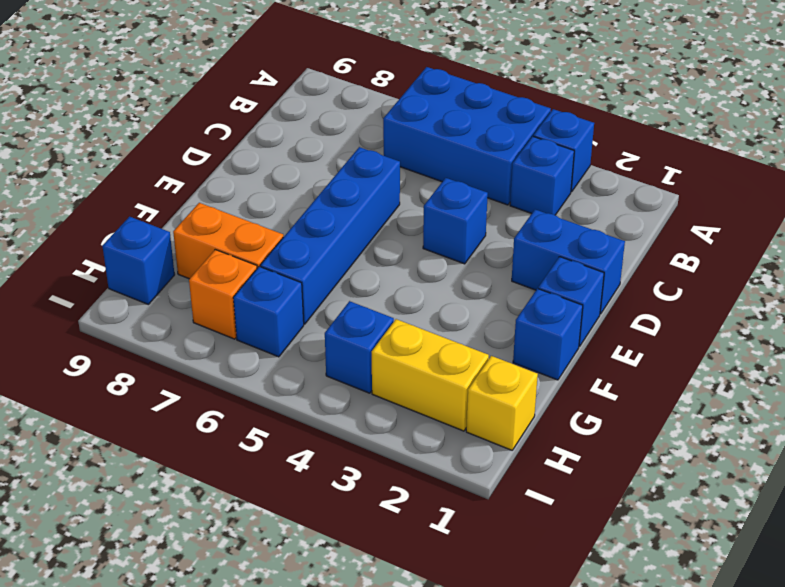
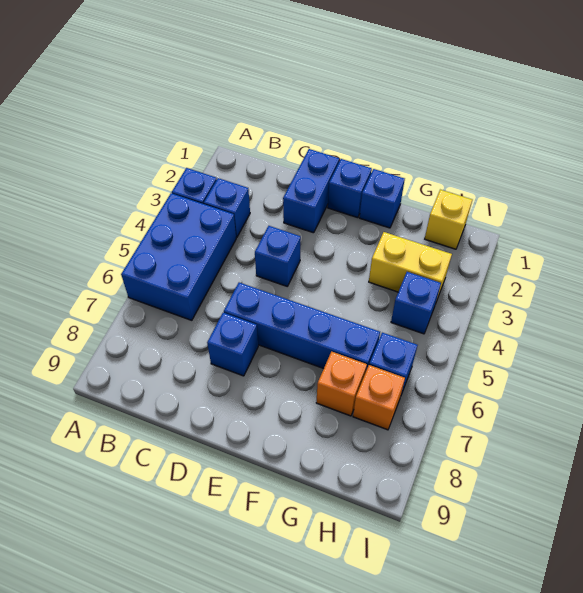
orange 1x2 brick [173,203,283,279] -> orange 1x1 brick [316,352,367,416]
yellow 1x2 brick [372,319,489,431] -> yellow 1x2 brick turned to [369,232,452,301]
blue 1x1 brick [102,217,175,304] -> blue 1x1 brick moved to [207,313,258,376]

